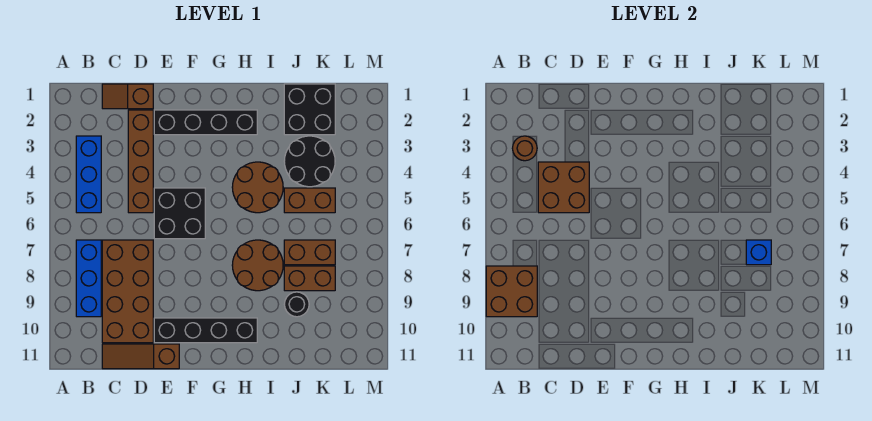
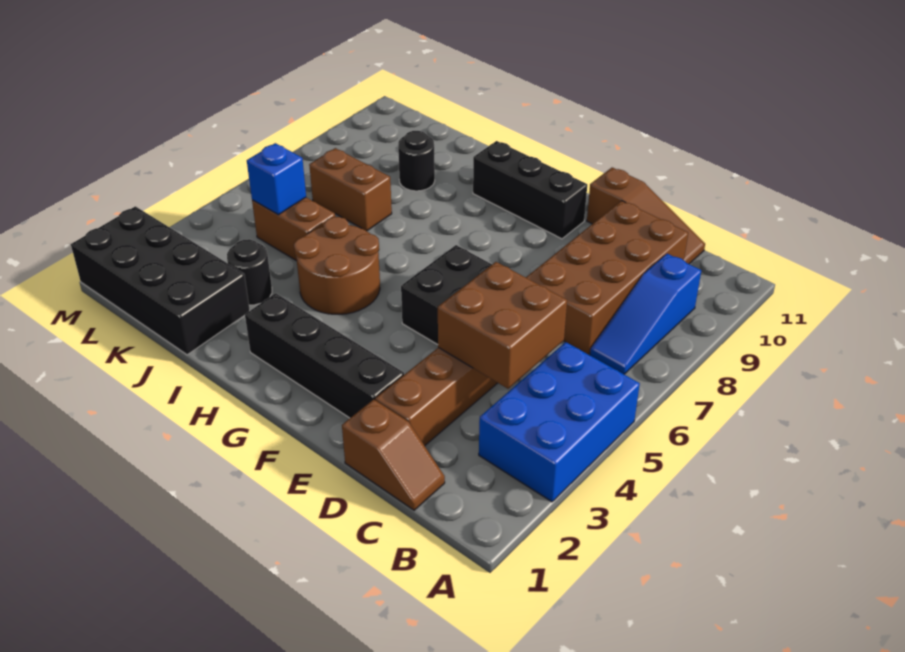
brown 2x2 brick [486,266,537,317] -> none
blue 1x3 brick [76,136,101,213] -> blue 2x3 brick [479,342,640,502]
brown 1x1 round brick [512,136,537,161] -> none
blue 1x3 brick [76,240,101,317] -> blue 1x3 slope [590,254,701,374]
black 1x4 brick [154,318,257,343] -> black 1x3 brick [473,141,587,239]
brown 2x2 round brick [232,240,283,291] -> none
black 2x2 brick [284,84,335,135] -> black 2x4 brick [71,206,250,355]
black 2x2 round brick [284,136,335,187] -> black 1x1 round brick [227,239,272,305]
brown 1x2 brick [284,266,335,291] -> none
blue 1x1 brick [746,240,771,265] -> blue 1x1 brick moved to [247,143,306,215]

